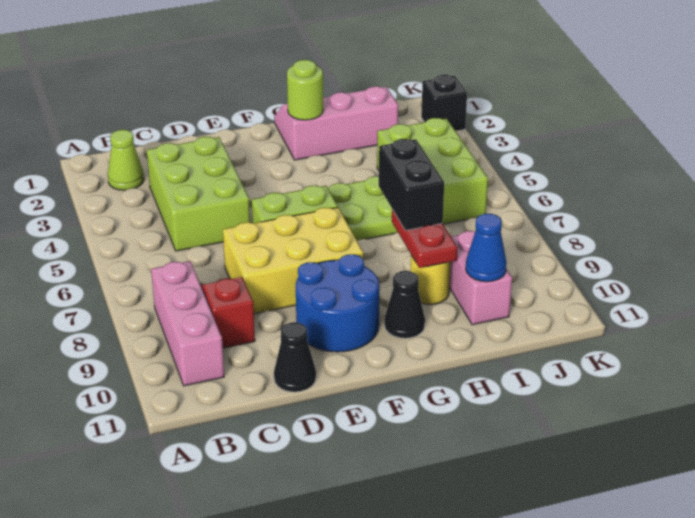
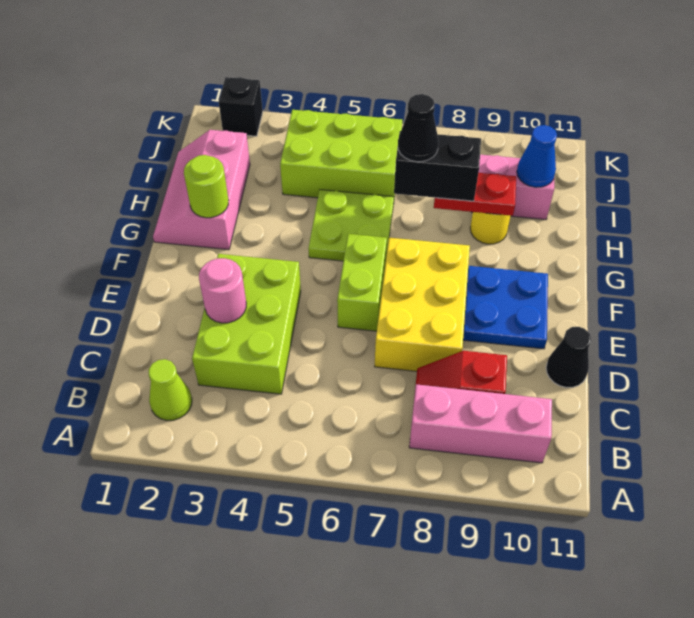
lime 2x3 brick [147,137,250,251] -> lime 2x3 brick turned to [192,254,301,394]
none -> pink 1x1 round brick [199,258,246,323]
blue 2x2 round brick [296,254,380,352] -> blue 2x2 plate [463,266,548,349]
black 1x1 cone [384,271,425,338] -> black 1x1 cone moved to [398,94,439,162]

